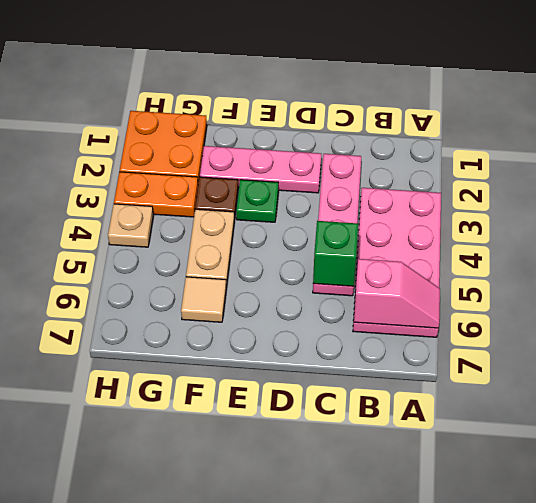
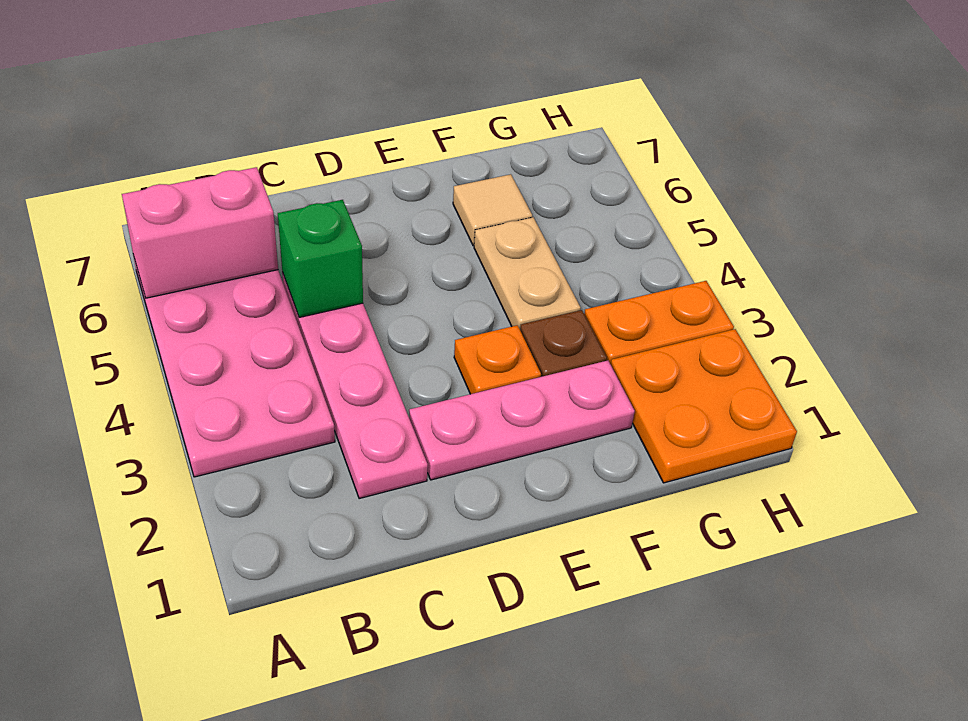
pink 1x2 slope [354,259,440,328] -> pink 1x2 brick [122,167,278,298]
green 1x1 plate [236,180,278,222] -> orange 1x1 plate [454,325,541,394]
tan 1x1 plate [108,204,153,247] -> none

